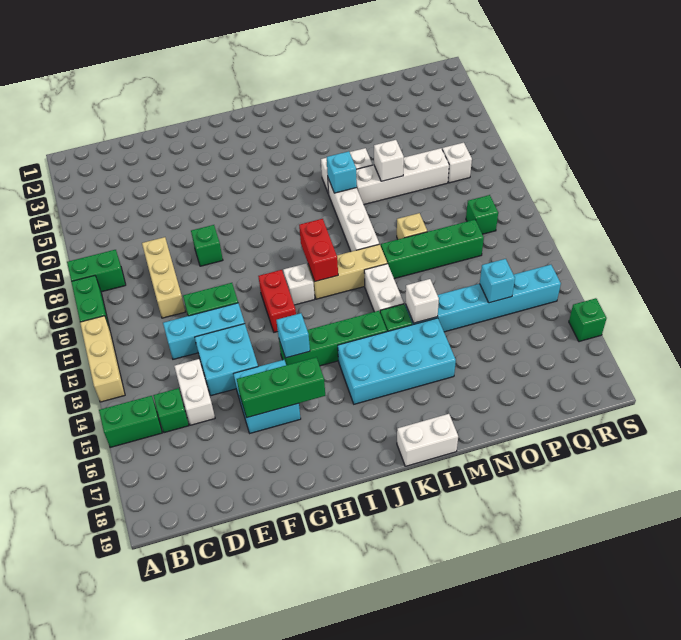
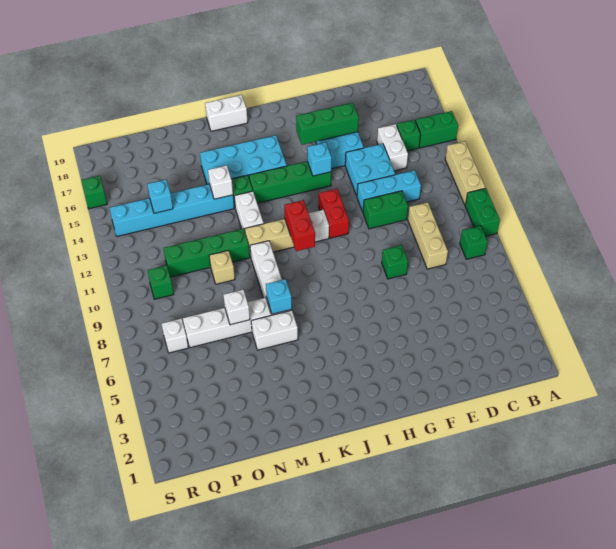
green 1x2 brick [67,250,126,292] -> green 1x1 brick [460,226,488,259]

